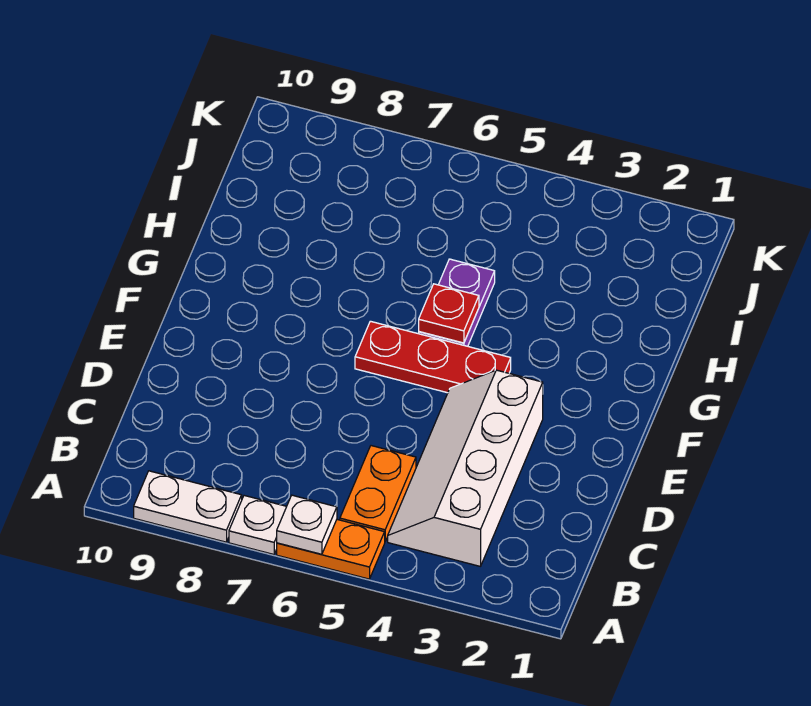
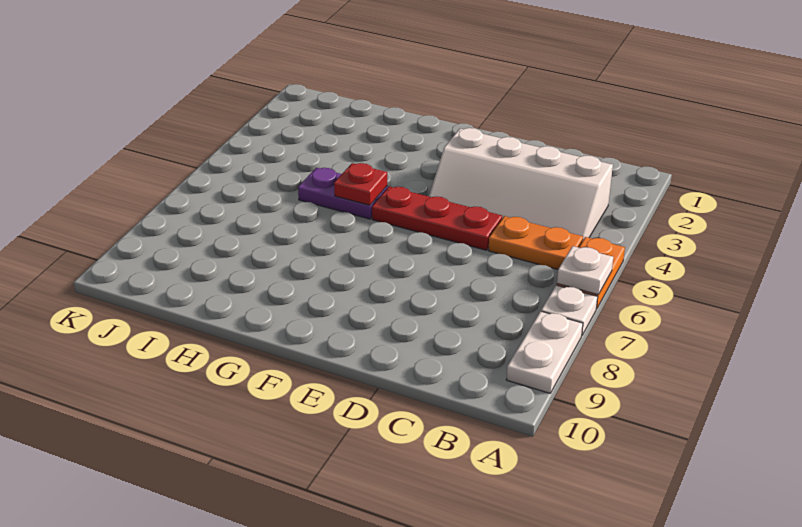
red 1x3 plate [355,321,511,393] -> red 1x3 plate turned to [372,186,502,250]

